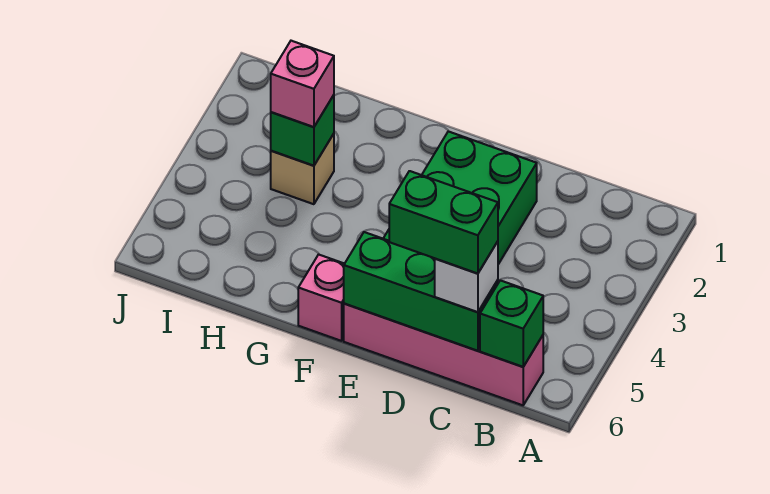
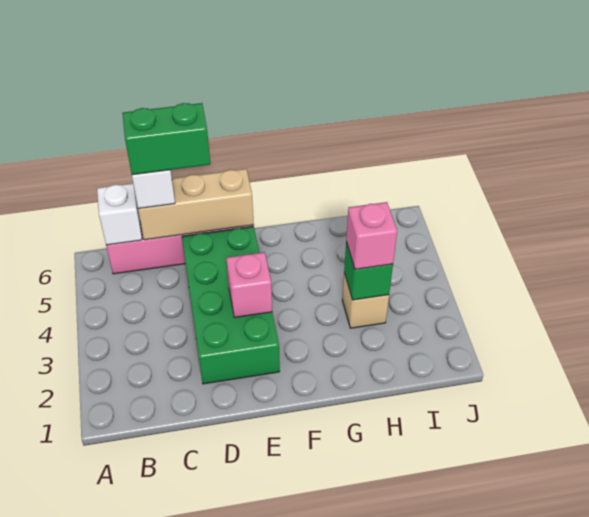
green 1x1 brick [480,280,543,367] -> white 1x1 brick [97,184,142,245]
green 1x3 brick [344,232,498,351] -> tan 1x3 brick [138,169,254,240]
pink 1x1 brick [298,254,344,341] -> pink 1x1 brick moved to [226,252,272,317]

